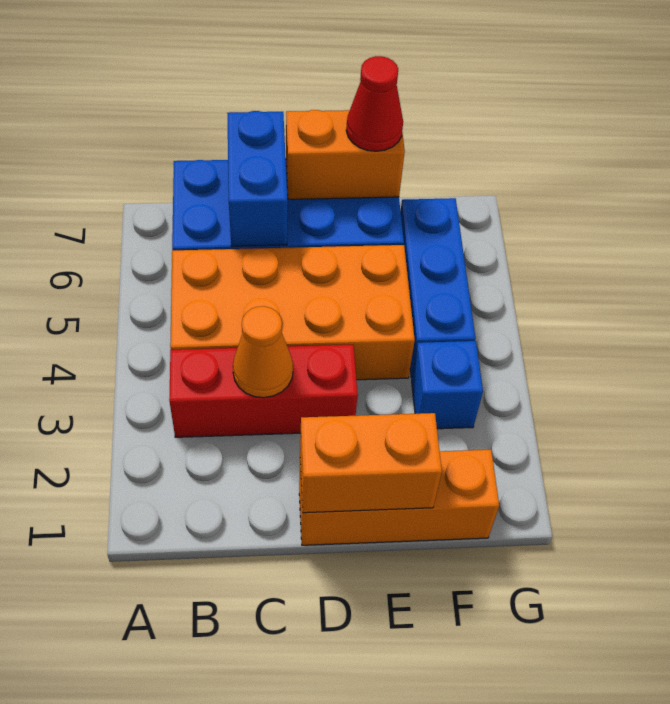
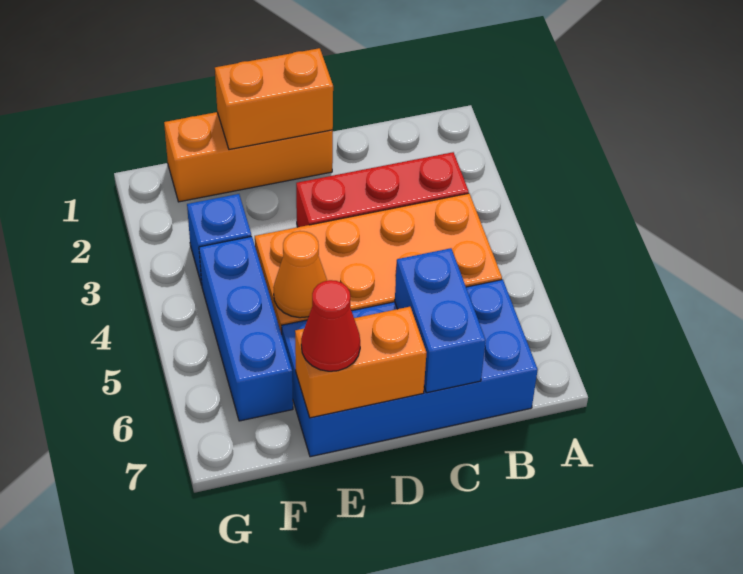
orange 1x1 cone [233,306,293,398] -> orange 1x1 cone moved to [274,231,327,318]

